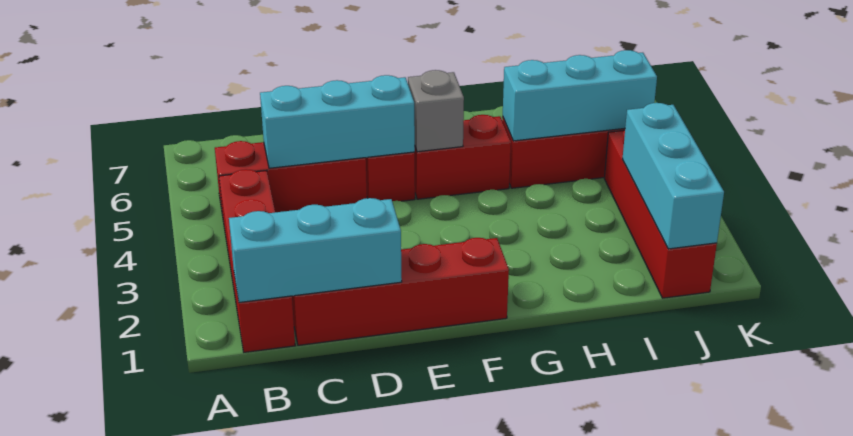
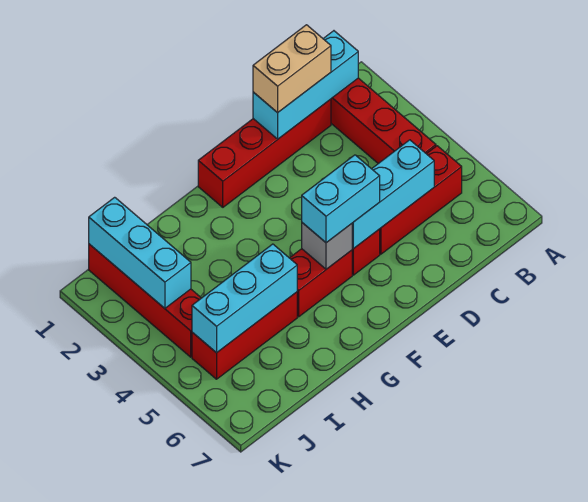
none -> tan 1x2 brick [253,25,331,113]
none -> cyan 1x2 brick [302,155,380,243]

